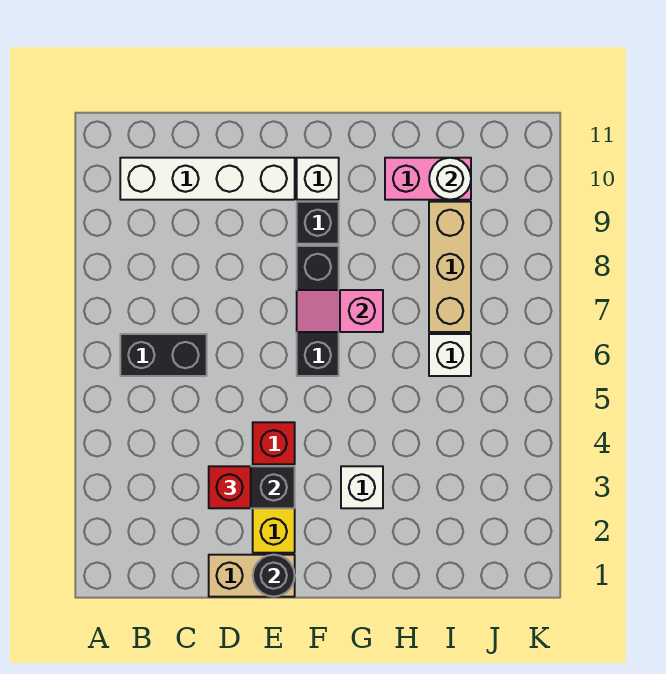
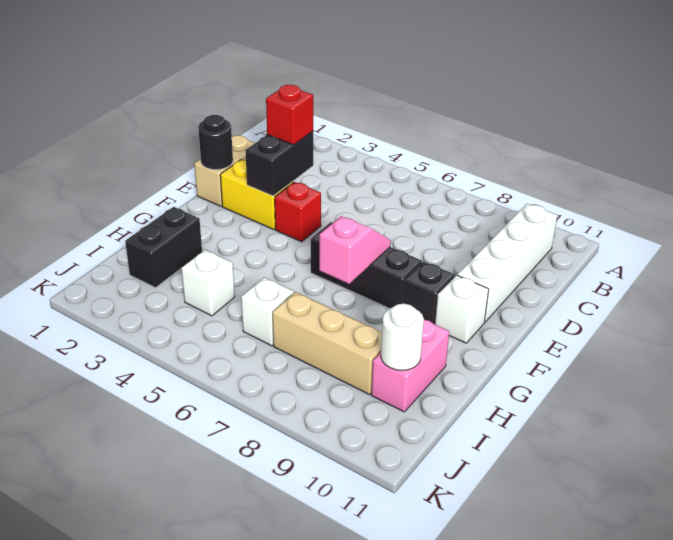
black 1x2 brick [120,334,207,376] -> black 1x2 brick moved to [125,207,202,288]
white 1x1 brick [341,466,383,508] -> white 1x1 brick moved to [181,250,235,316]

